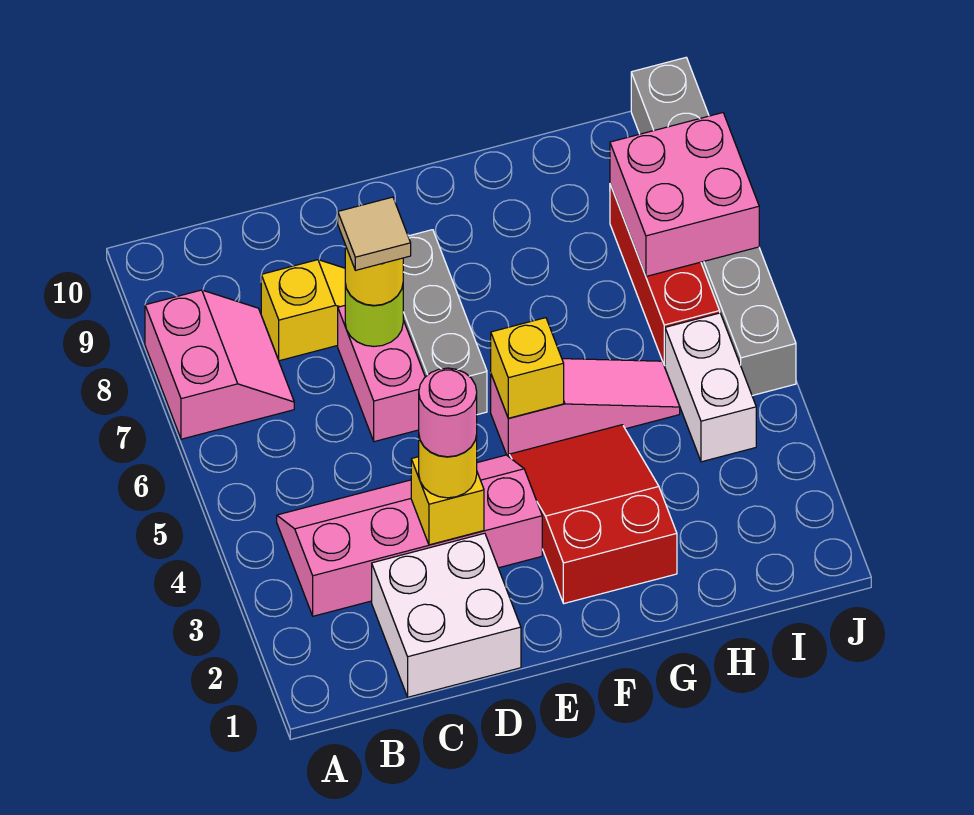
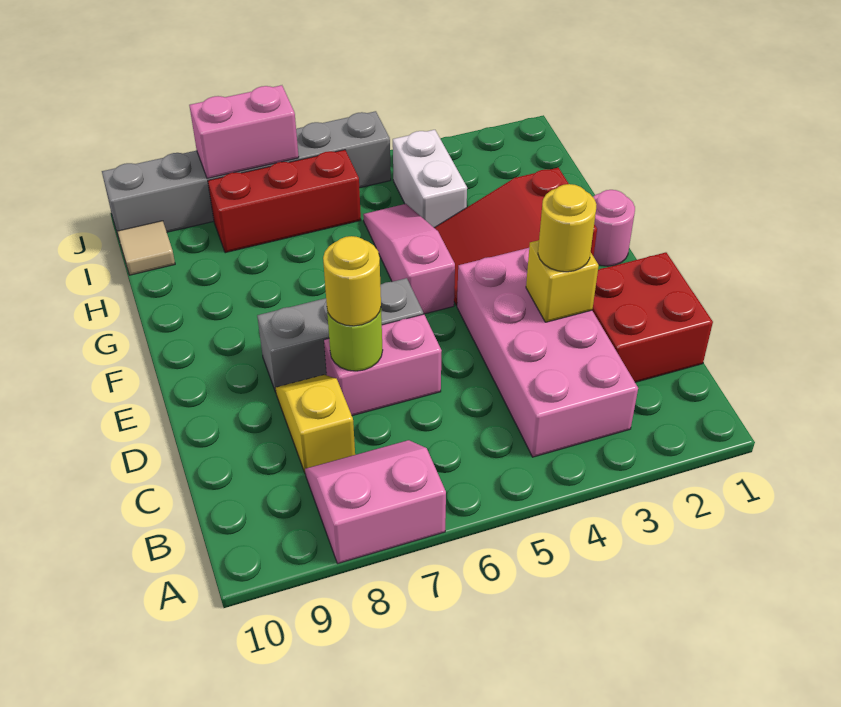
pink 2x4 slope [277,455,542,616] -> pink 2x4 brick [457,248,638,457]
white 2x2 brick [372,533,521,697] -> red 2x2 brick [592,252,713,382]
pink 1x1 round brick [419,368,477,457] -> pink 1x1 round brick moved to [593,190,635,266]
tan 1x1 tile [338,197,411,270] -> tan 1x1 tile moved to [117,221,175,275]
yellow 1x1 brick [491,318,564,418] -> none
white 1x2 brick [665,313,756,462] -> white 1x2 brick turned to [393,130,467,227]
pink 2x2 brick [610,113,759,276] -> pink 1x2 brick [189,85,299,178]

